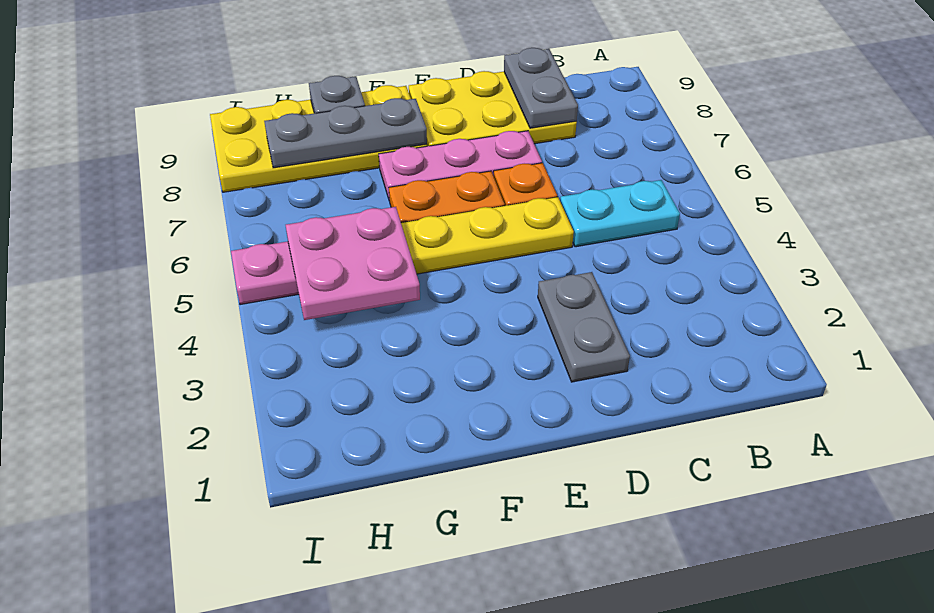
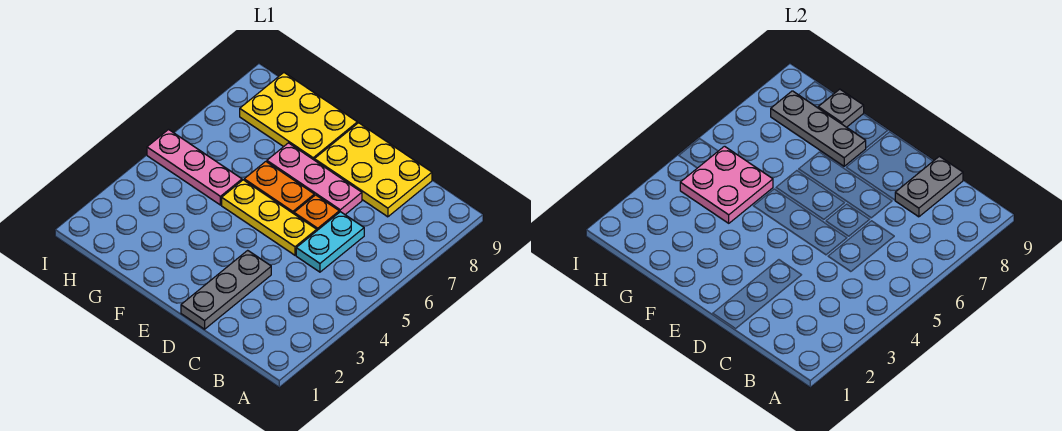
cyan 1x2 plate [560,180,680,247] -> cyan 1x2 plate turned to [296,212,364,272]
grey 1x2 plate [538,272,630,382] -> grey 1x3 plate [181,250,271,329]
yellow 2x4 plate [210,85,427,192] -> yellow 2x3 plate [240,73,357,160]

